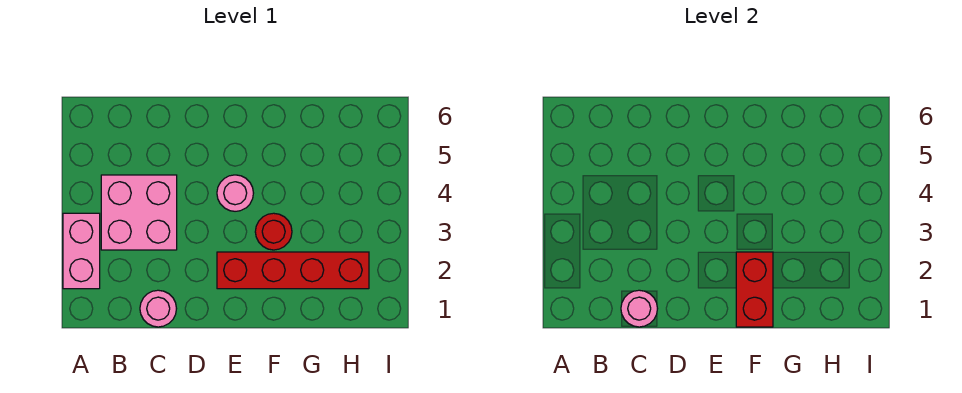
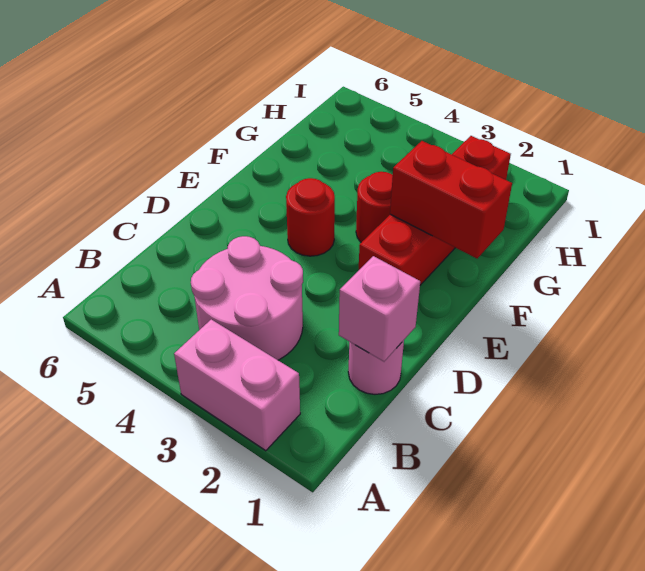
pink 2x2 brick [101,175,177,250] -> pink 2x2 round brick [191,236,303,360]
pink 1x1 round brick [621,290,658,327] -> pink 1x1 brick [339,256,420,361]
pink 1x1 round brick [217,175,253,211] -> red 1x1 round brick [286,178,335,256]

